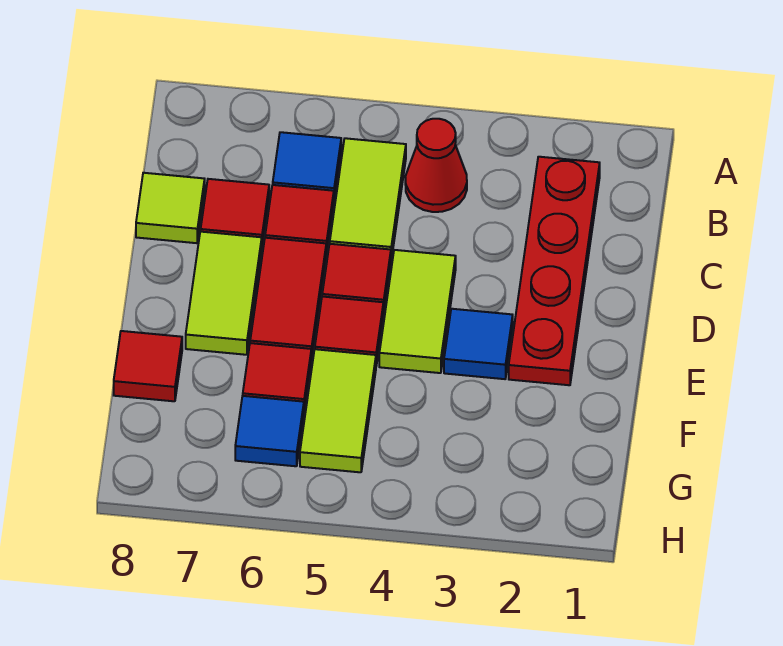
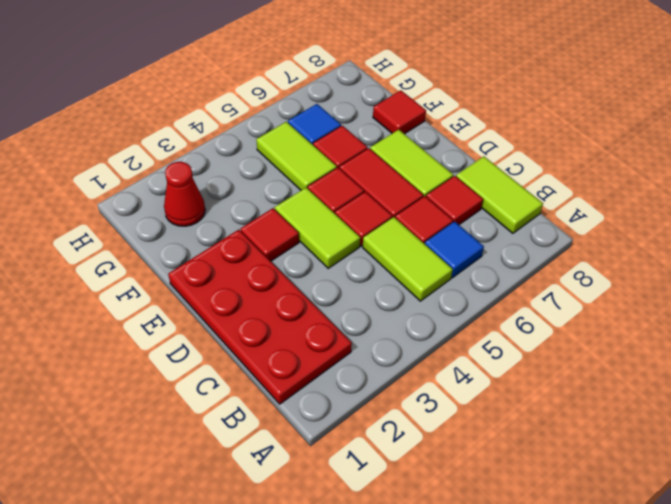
red 1x4 plate [509,157,600,385] -> red 2x4 plate [168,230,352,404]
red 1x1 cone [405,119,467,212] -> red 1x1 cone moved to [164,162,205,226]
lime 1x1 tile [136,173,205,243] -> lime 1x2 tile [456,156,543,233]
blue 1x1 tile [444,309,513,379] -> red 1x1 tile [241,208,299,261]

